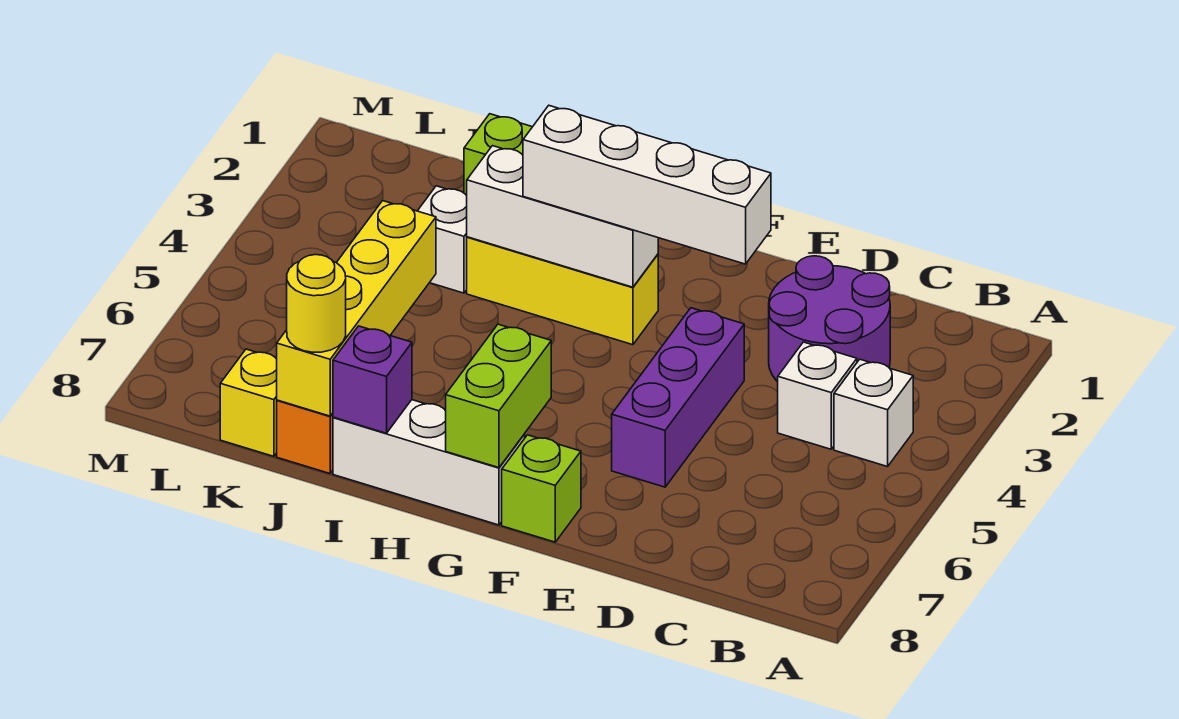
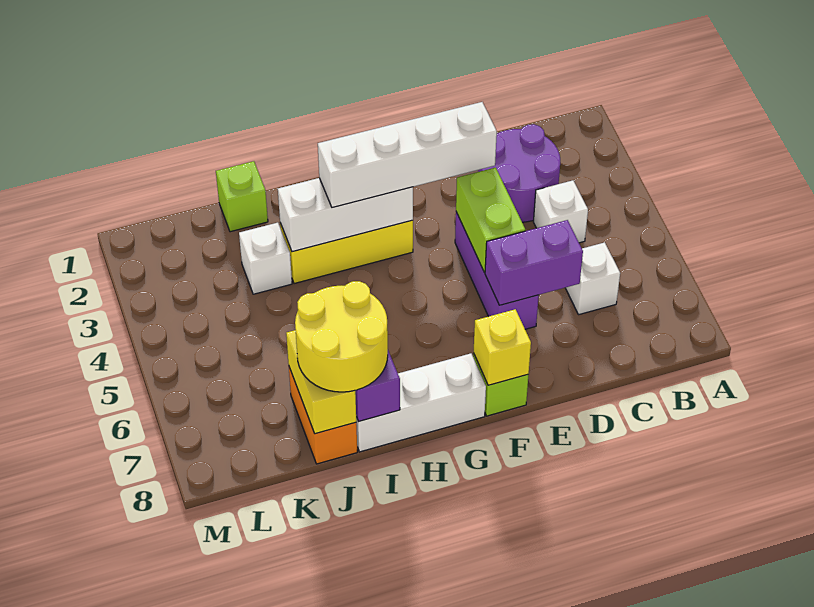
white 1x1 brick [834,359,913,467] -> white 1x1 brick moved to [566,242,620,315]
none -> purple 1x2 brick [485,220,583,305]
lime 1x2 brick [446,324,551,468] -> lime 1x2 brick moved to [456,168,525,272]
yellow 1x4 brick [277,201,436,416] -> yellow 1x2 brick [286,330,356,434]
yellow 1x1 round brick [287,255,346,352] -> yellow 2x2 round brick [295,281,388,392]
yellow 1x1 brick [220,349,277,456] -> yellow 1x1 brick moved to [474,309,531,385]

